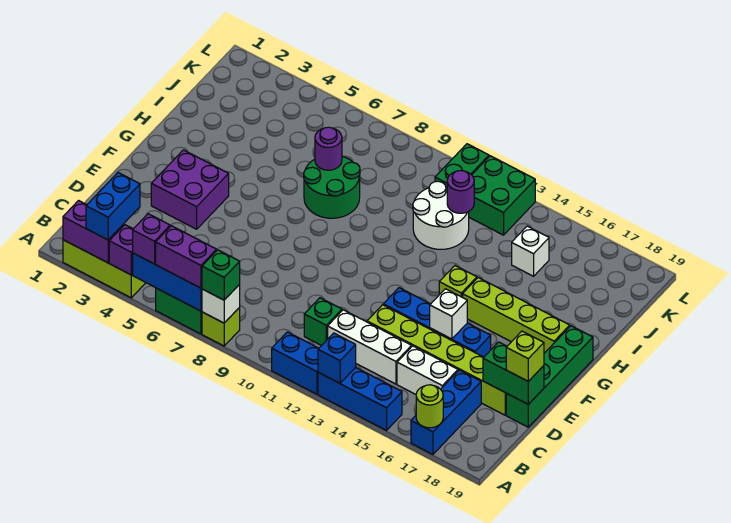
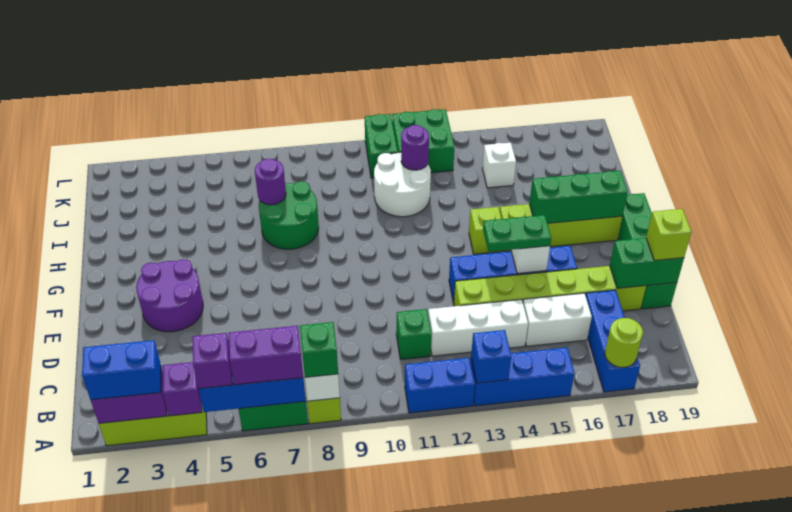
blue 1x2 brick [86,173,140,240] -> blue 1x2 brick turned to [82,340,161,400]
purple 2x2 brick [151,150,229,229] -> purple 2x2 round brick [136,259,203,332]
none -> green 1x2 plate [483,215,551,252]
none -> green 1x3 brick [529,171,628,223]

